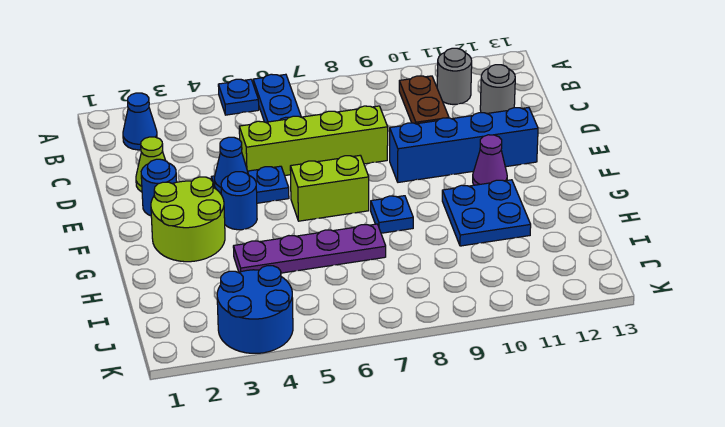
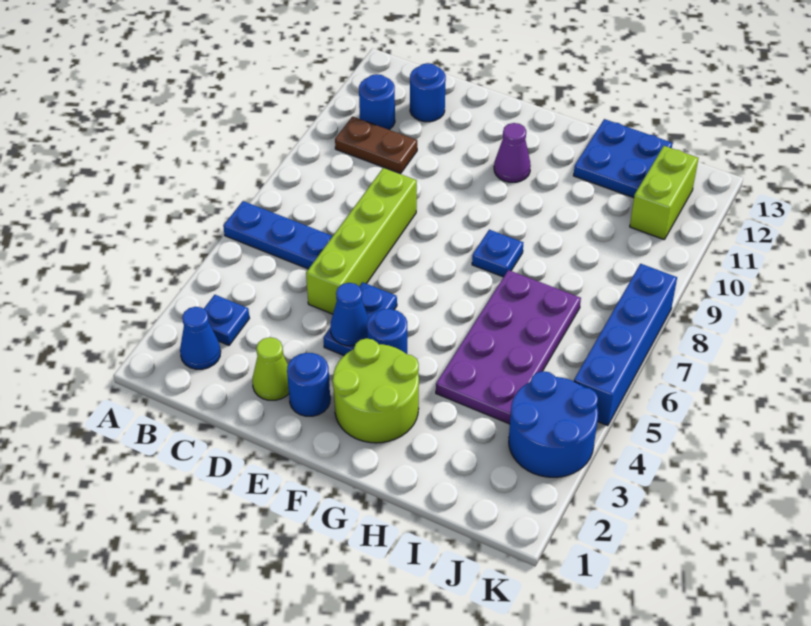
blue 1x1 plate [218,79,259,115] -> blue 1x1 plate moved to [204,295,249,345]
grey 1x1 round brick [437,48,472,105] -> blue 1x1 round brick [359,74,395,130]
grey 1x1 round brick [480,65,515,114] -> blue 1x1 round brick [410,63,446,122]
blue 1x4 brick [390,108,538,182] -> blue 1x4 brick moved to [574,264,677,426]
lime 1x2 brick [290,155,369,221] -> lime 1x2 brick moved to [630,146,698,240]
blue 2x2 plate [442,180,531,246] -> blue 2x2 plate moved to [573,119,673,198]
purple 1x4 plate [233,224,386,273] -> purple 2x4 plate [436,270,581,424]

